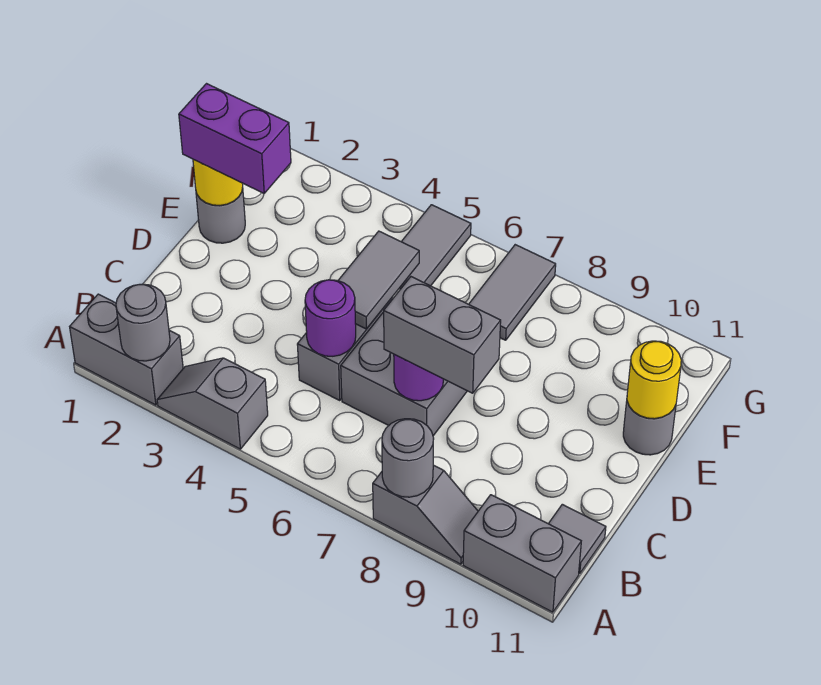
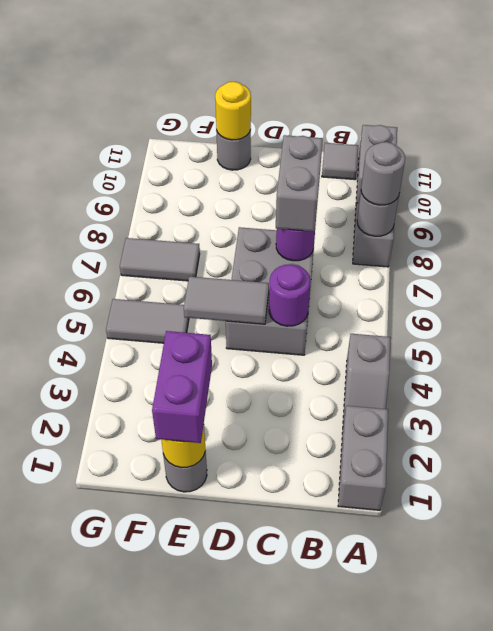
grey 1x1 round brick [116,284,170,361] -> grey 1x1 round brick moved to [361,142,405,205]

